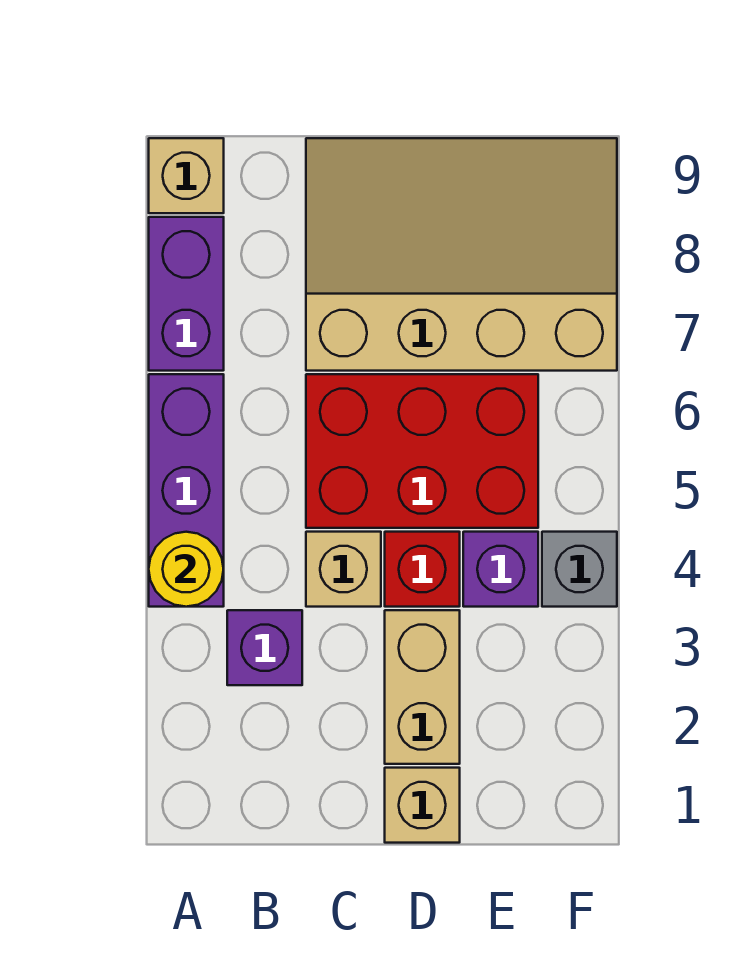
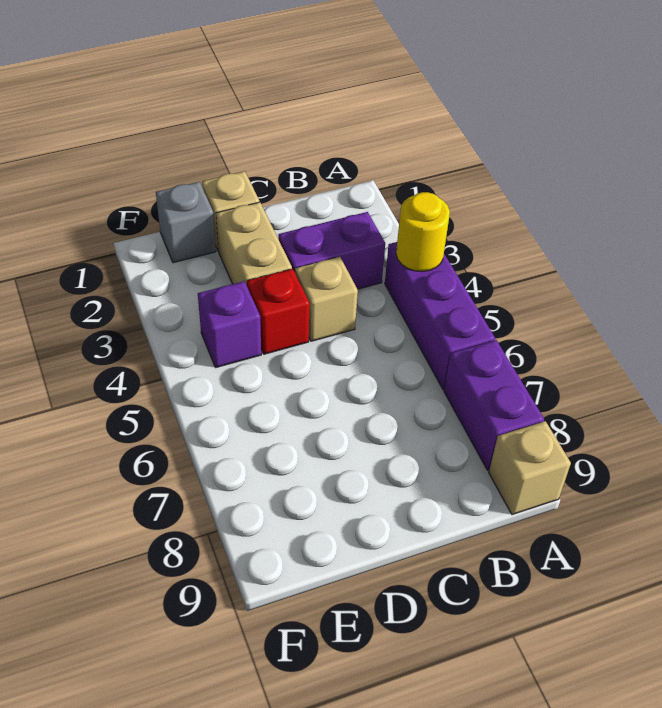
purple 1x1 brick [227,610,302,685] -> purple 1x2 brick [278,212,385,289]
red 2x3 brick [306,374,538,528] -> none
tan 3x4 slope [306,138,617,371] -> none
grey 1x1 brick [542,532,617,607] -> grey 1x1 brick moved to [156,182,216,263]

